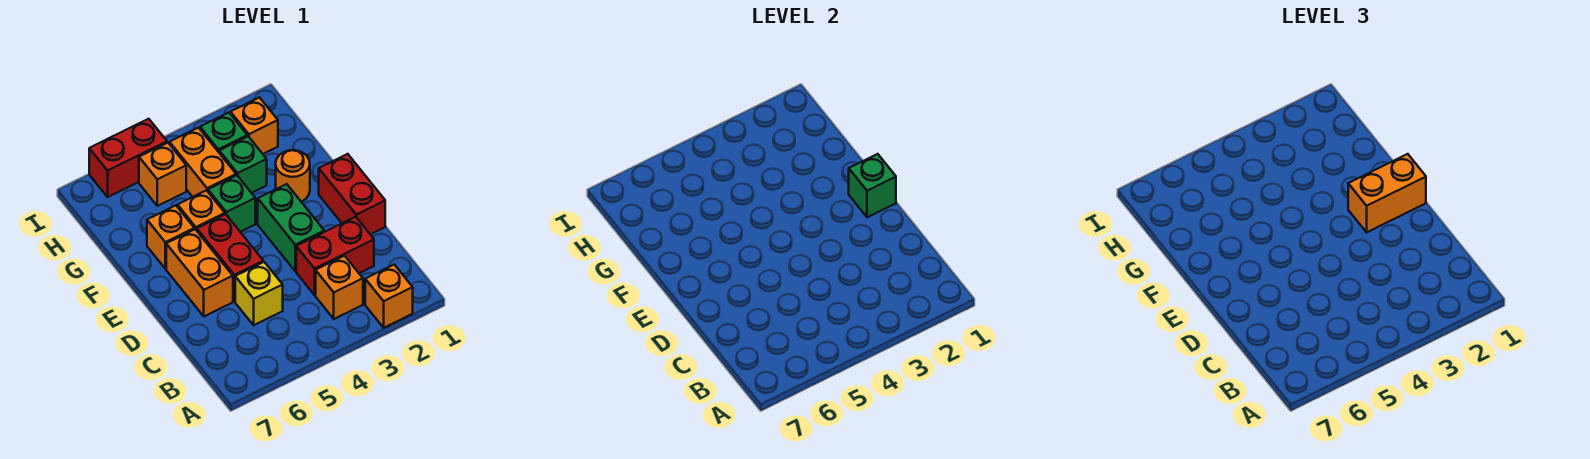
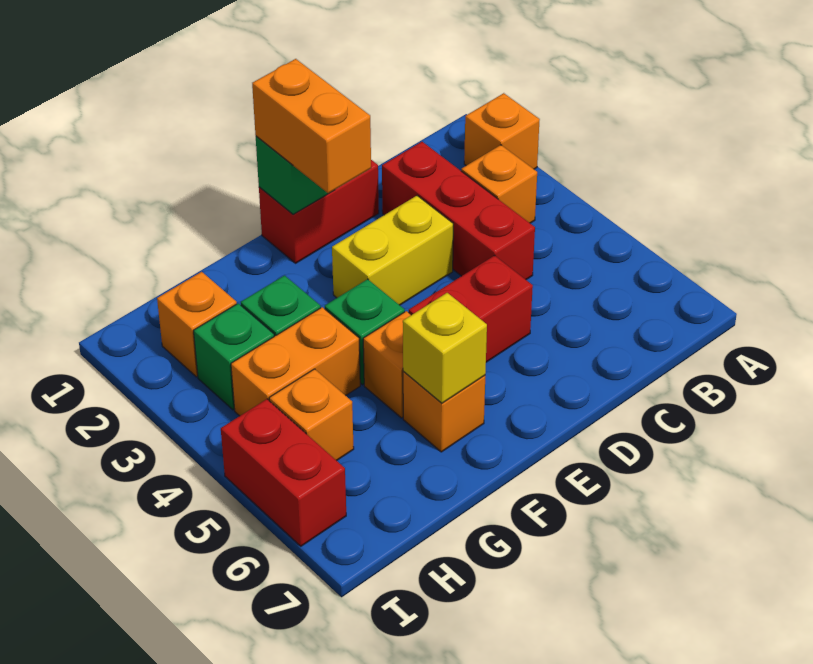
red 1x2 brick [296,217,374,295] -> red 1x3 brick [382,142,535,280]
yellow 1x1 brick [235,262,283,325] -> yellow 1x1 brick moved to [403,293,487,403]
green 1x2 brick [258,184,324,271] -> yellow 1x2 brick [332,196,453,305]
orange 1x2 brick [166,229,233,316] -> none
orange 1x1 round brick [276,150,310,202] -> none

